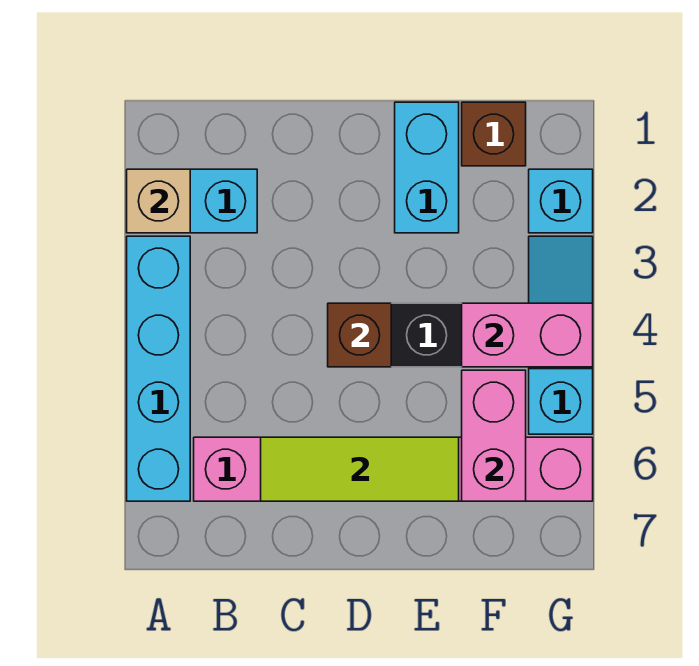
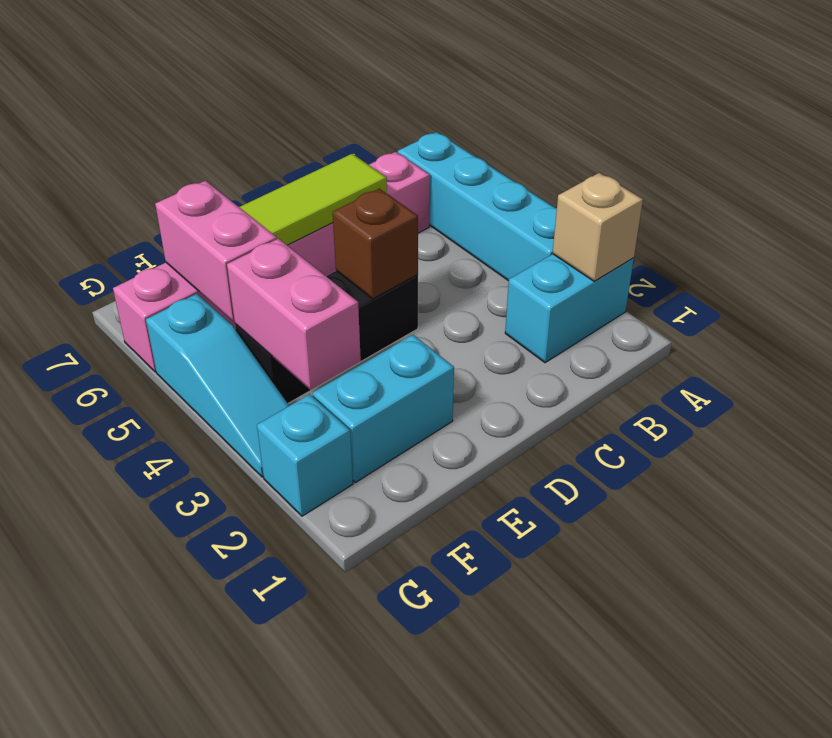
cyan 1x2 brick [395,102,459,233] -> cyan 1x2 brick turned to [313,335,454,482]
brown 1x1 brick [462,102,526,166] -> none
pink 1x2 brick [462,303,593,367] -> pink 1x2 brick turned to [227,239,361,390]

